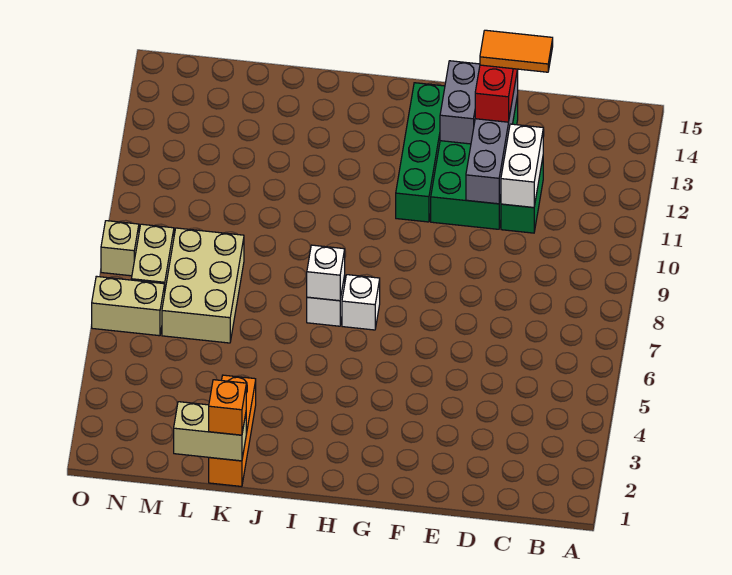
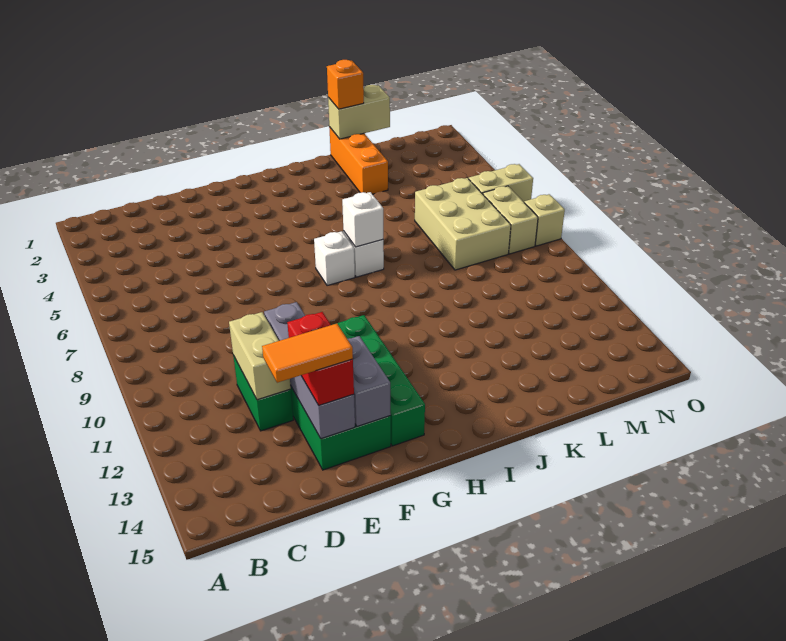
white 1x2 brick [501,124,543,207] -> tan 1x2 brick [229,312,291,400]

